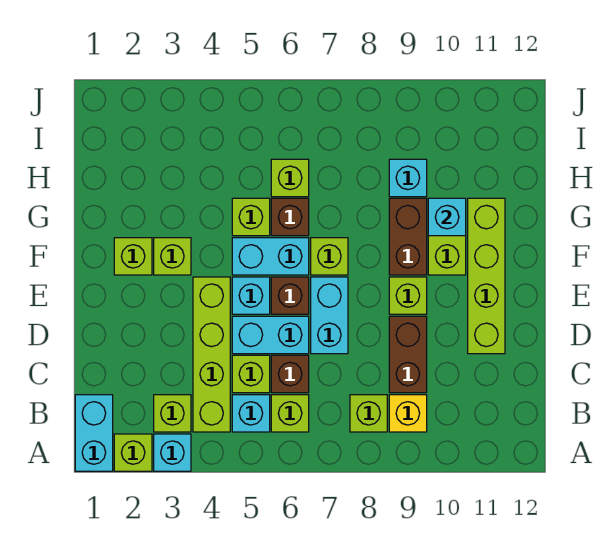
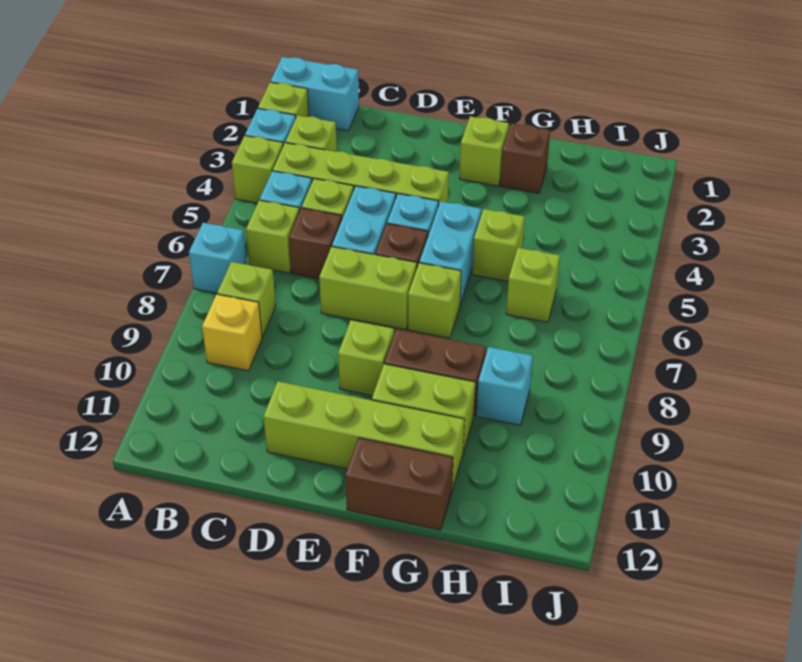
brown 1x2 brick [389,316,427,393] -> brown 1x2 brick moved to [345,438,453,530]
cyan 1x2 brick [311,277,348,354] -> lime 1x2 brick [319,247,417,330]
lime 1x1 brick [154,238,191,275] -> lime 1x1 brick moved to [232,136,283,203]
brown 1x1 brick [271,198,309,236] -> brown 1x1 brick moved to [500,123,550,193]
cyan 1x1 brick [428,198,466,236] -> cyan 1x1 brick moved to [189,223,247,293]

